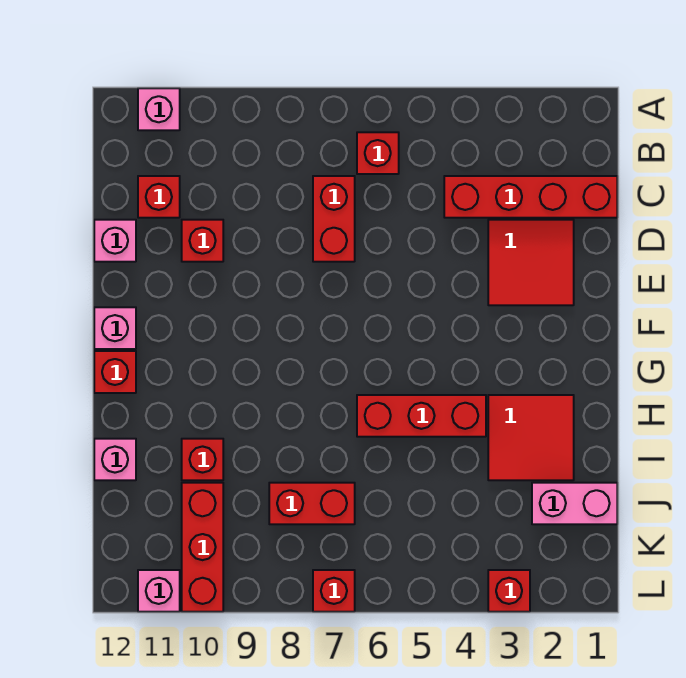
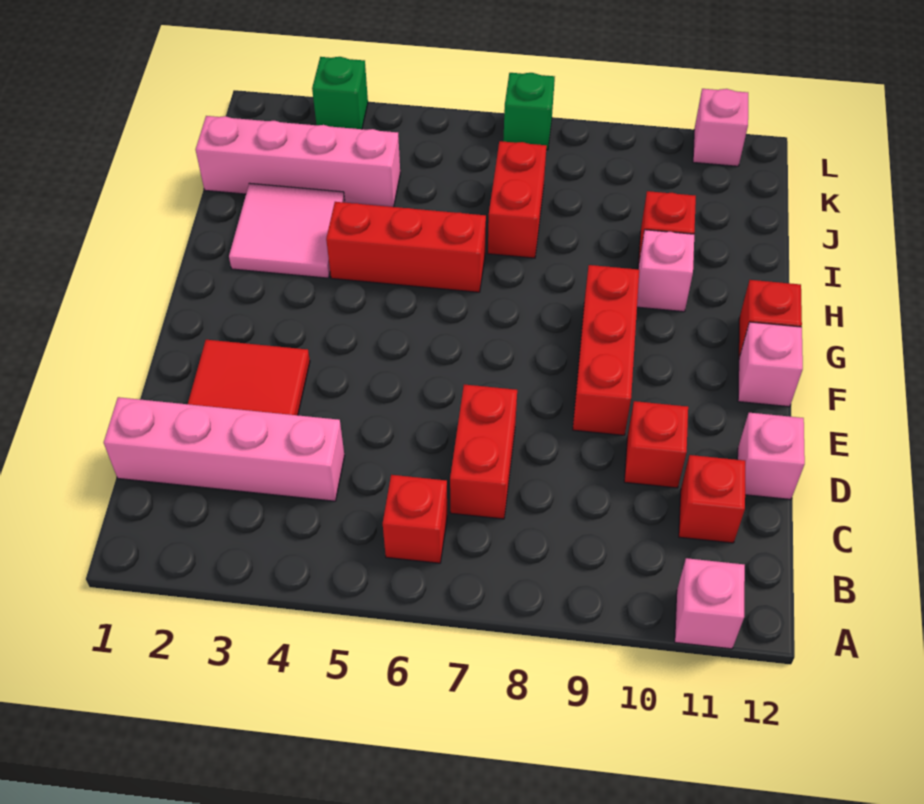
red 1x4 brick [444,176,617,218] -> pink 1x4 brick [104,397,344,501]
red 2x2 tile [488,395,574,480] -> pink 2x2 tile [229,183,345,278]
pink 1x1 brick [94,439,136,480] -> pink 1x1 brick moved to [637,230,694,312]
pink 1x2 brick [532,483,617,524] -> pink 1x4 brick [195,116,400,207]
red 1x2 brick [269,483,355,524] -> red 1x2 brick turned to [488,141,547,258]
red 1x3 brick [182,483,223,612] -> red 1x3 brick moved to [573,265,639,435]
red 1x1 brick [488,570,530,612] -> green 1x1 brick [312,57,368,129]
red 1x1 brick [313,570,355,612] -> green 1x1 brick [503,73,555,150]

